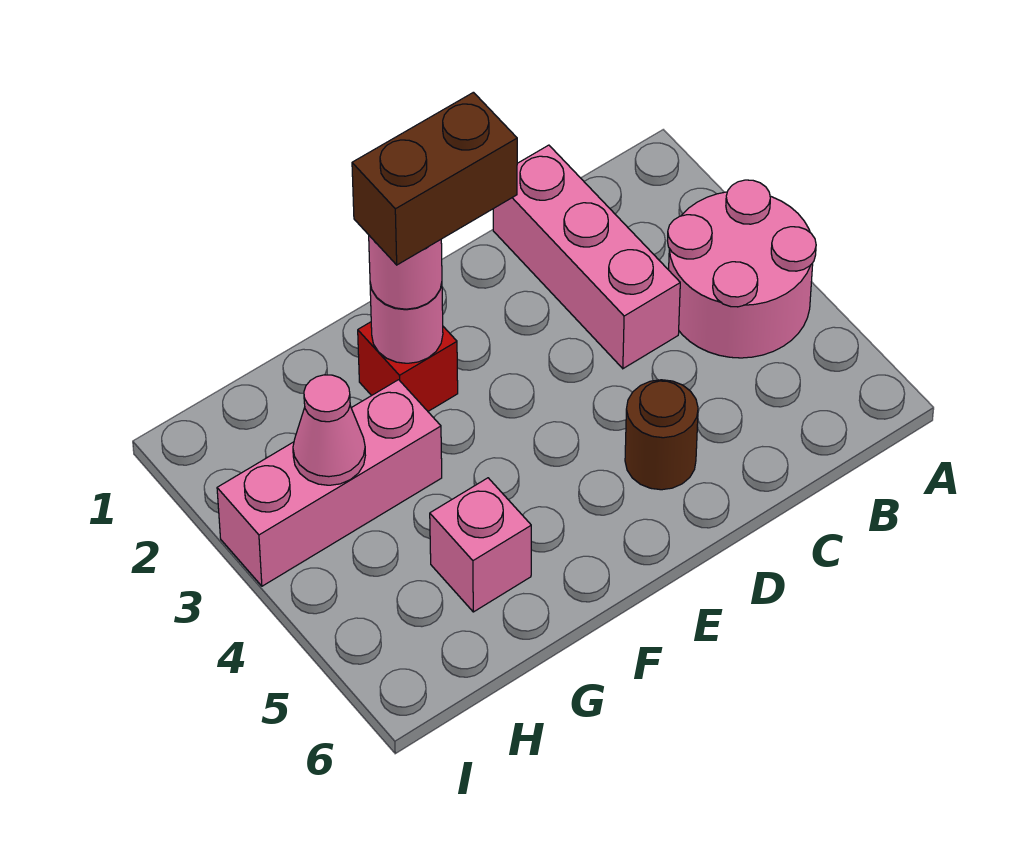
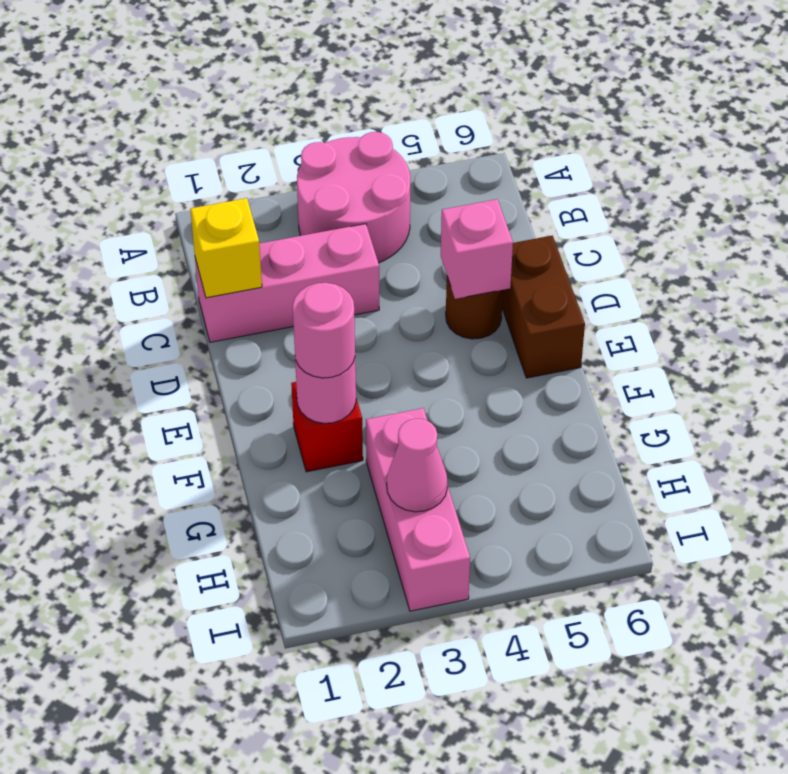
none -> yellow 1x1 brick [190,198,262,298]
brown 1x2 brick [352,92,517,265] -> brown 1x2 brick moved to [502,236,585,378]
pink 1x1 brick [430,478,531,612] -> pink 1x1 brick moved to [441,199,513,299]

